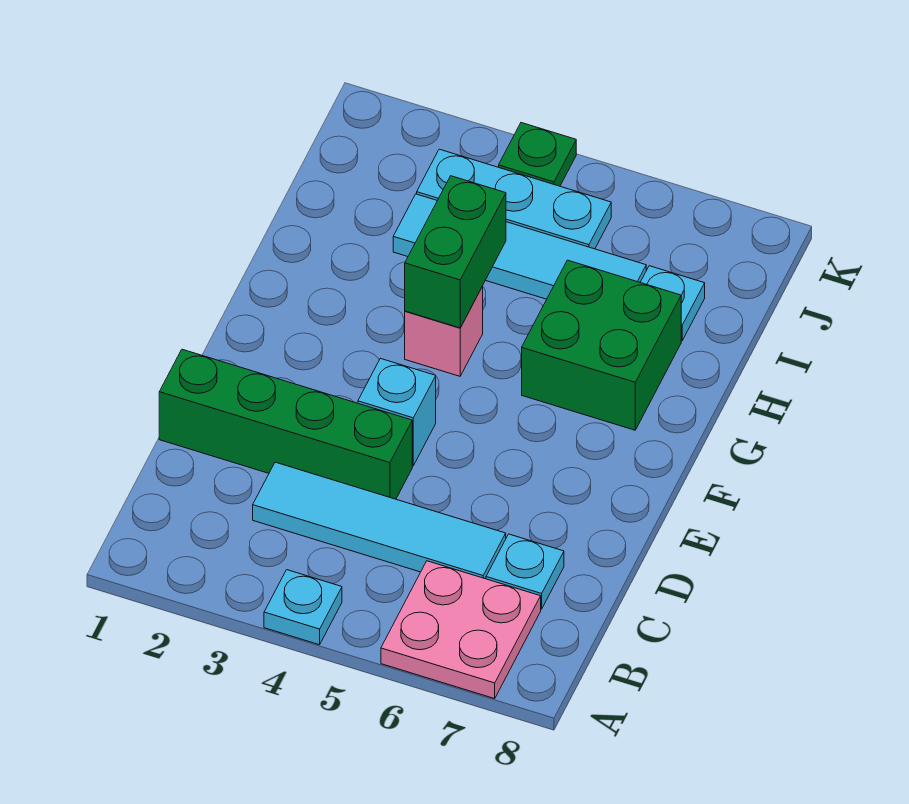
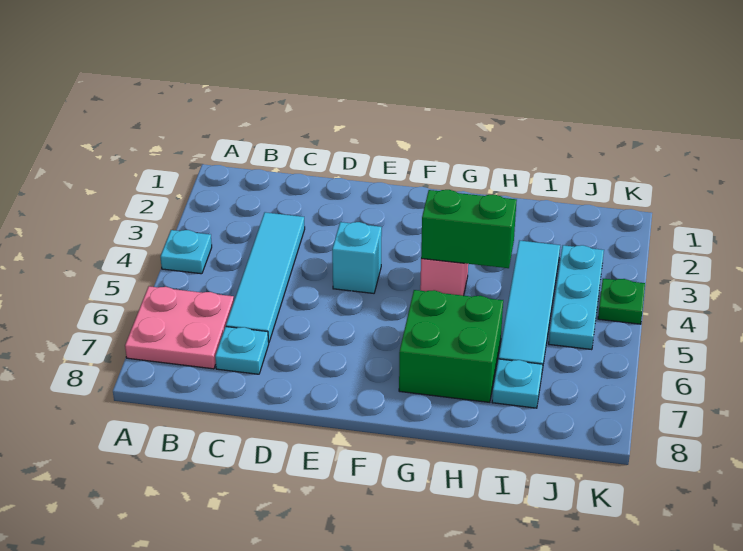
green 1x4 brick [159,349,412,499] -> none

